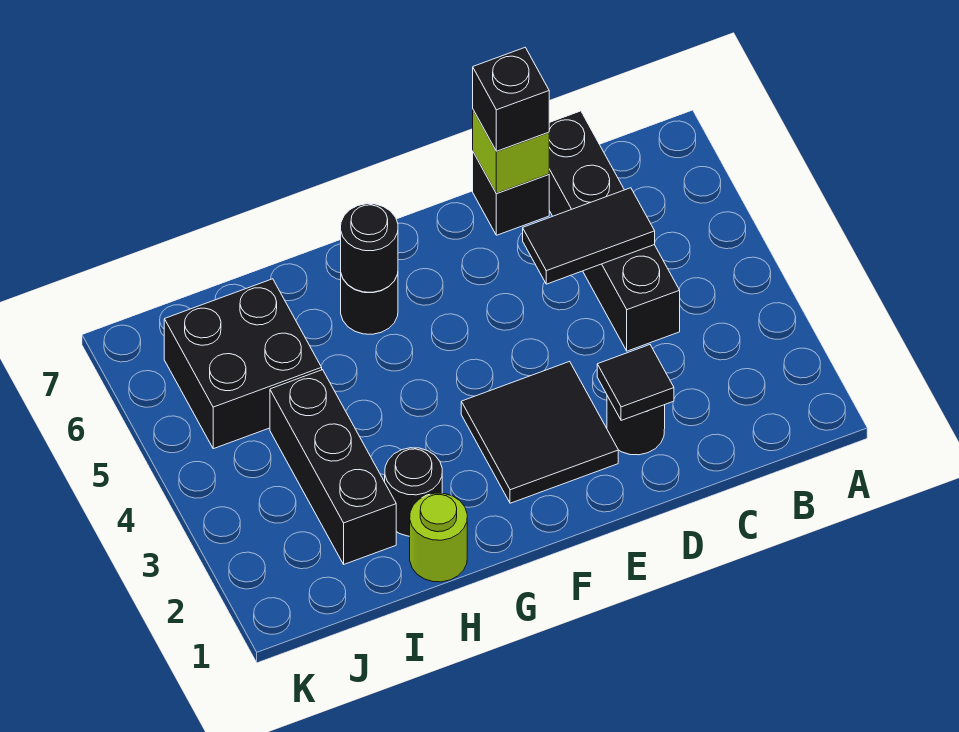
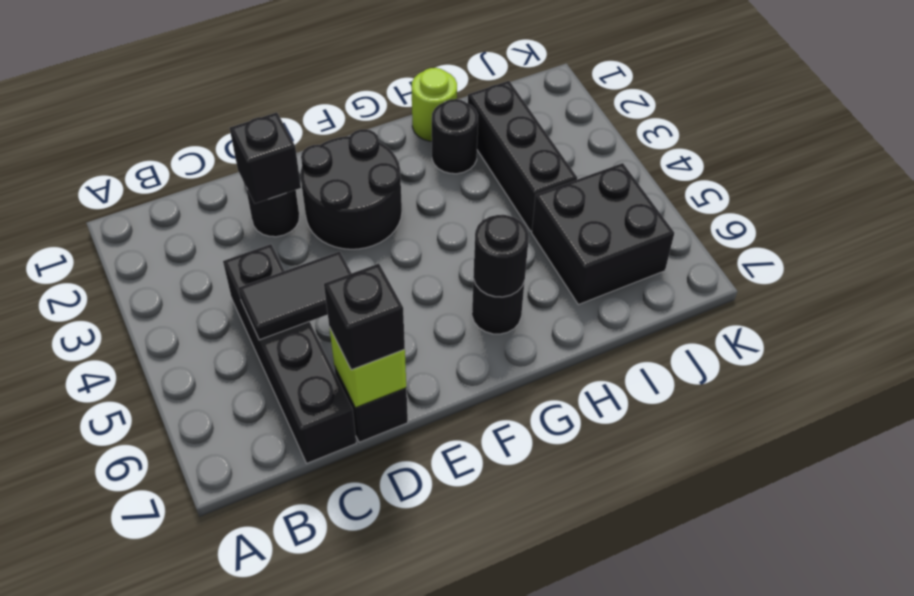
black 1x1 tile [597,345,674,420] -> black 1x1 brick [230,112,301,203]
black 2x2 tile [461,361,618,503] -> black 2x2 round brick [301,129,402,249]

